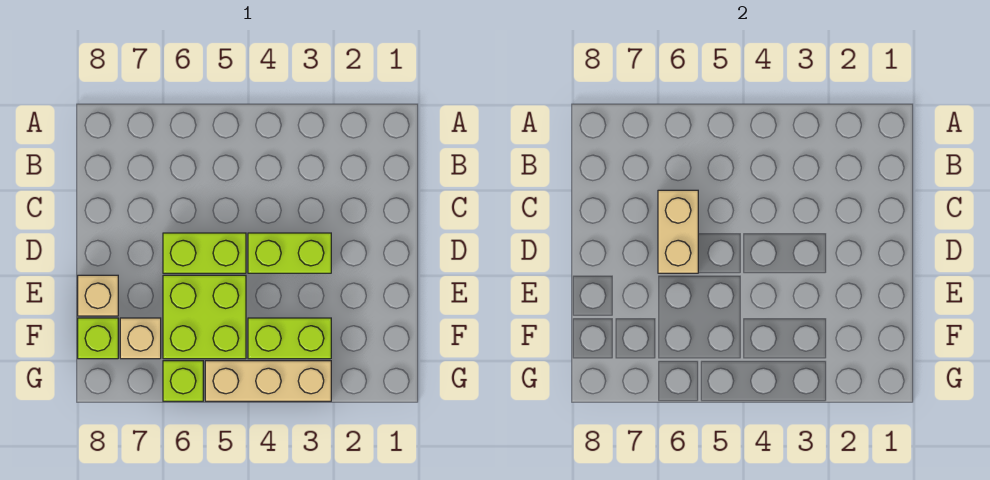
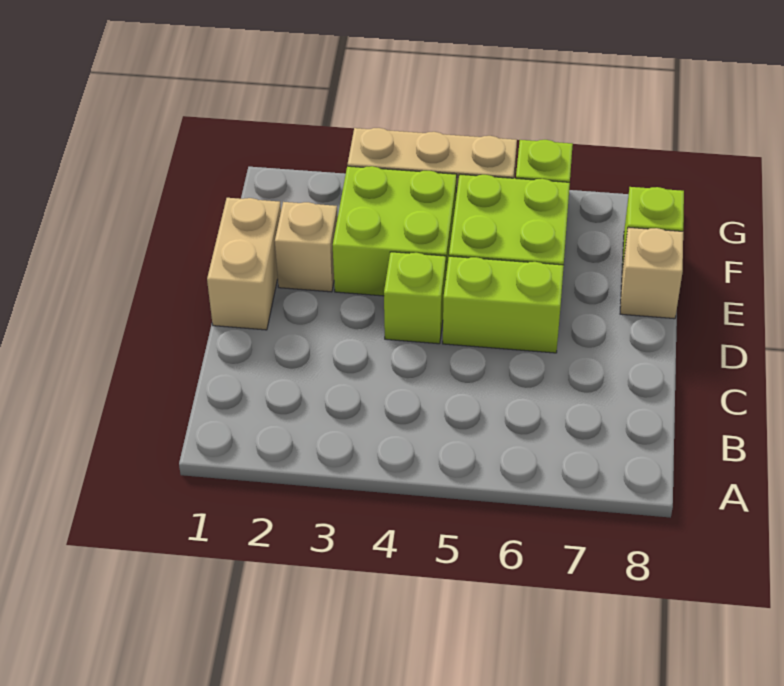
tan 1x2 brick [658,190,698,273] -> tan 1x2 brick moved to [207,198,281,330]
lime 1x2 brick [248,233,331,273] -> lime 1x1 brick [384,252,446,344]
lime 1x2 brick [248,318,331,359] -> lime 2x2 brick [333,166,457,296]
tan 1x1 brick [120,318,161,359] -> tan 1x1 brick moved to [275,202,338,292]

